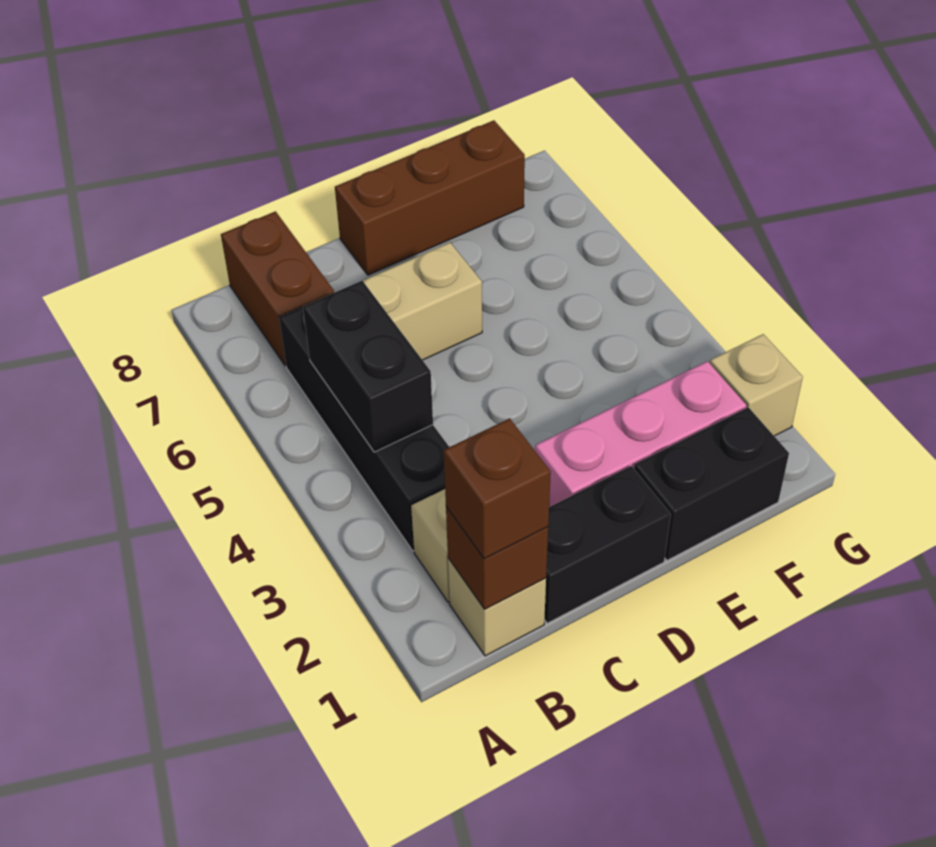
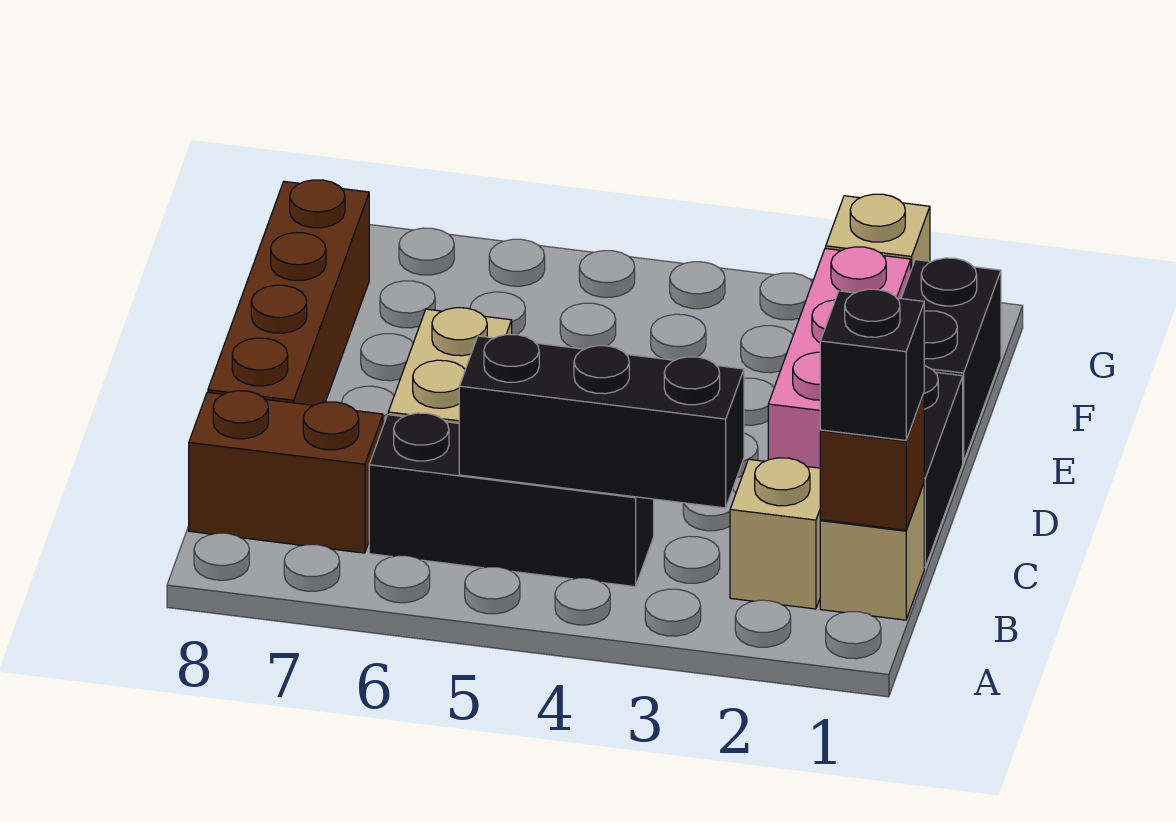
brown 1x1 brick [444,418,551,559] -> black 1x1 brick [820,289,924,440]
black 1x4 brick [279,307,449,551] -> black 1x3 brick [369,413,654,587]
black 1x2 brick [303,281,433,452] -> black 1x3 brick [459,335,744,508]
brown 1x3 brick [335,120,525,275] -> brown 1x4 brick [208,180,369,405]

